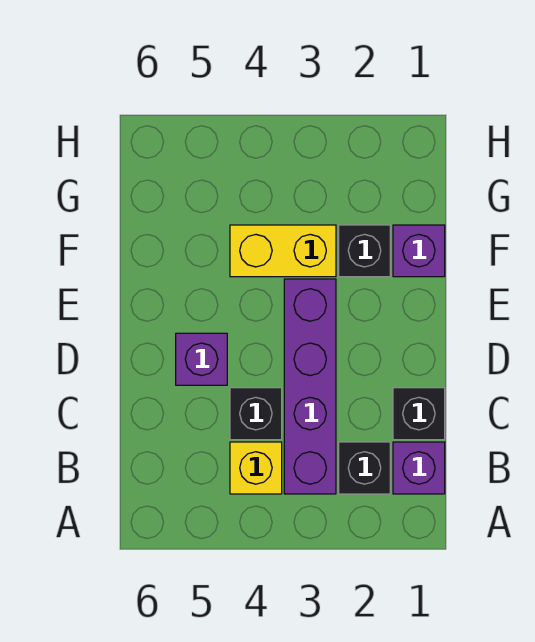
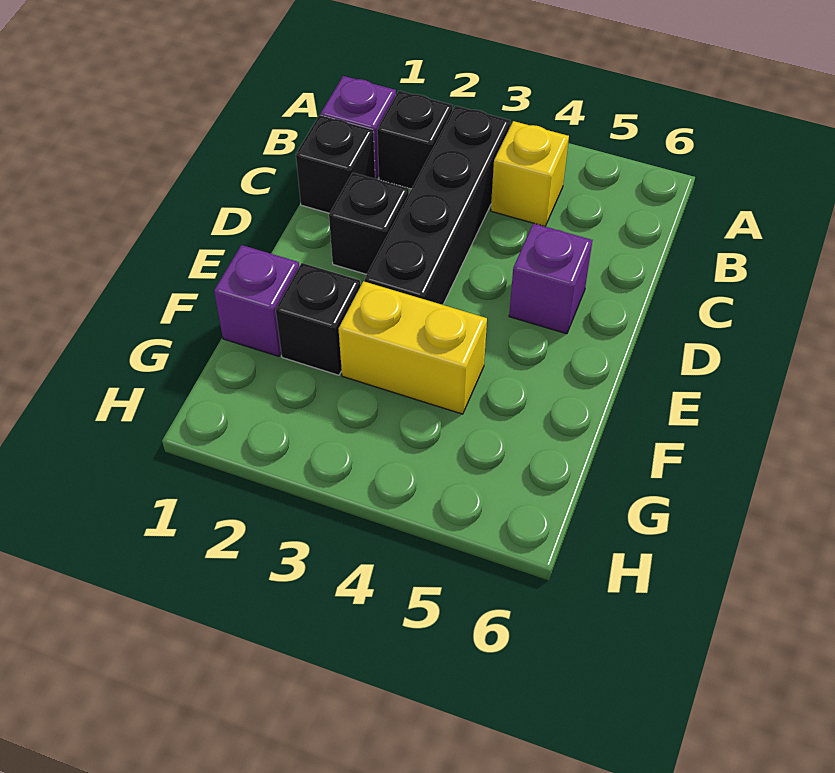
purple 1x4 brick [284,279,336,494] -> black 1x4 brick [365,106,510,305]
black 1x1 brick [230,388,282,440] -> black 1x1 brick moved to [329,173,409,274]

